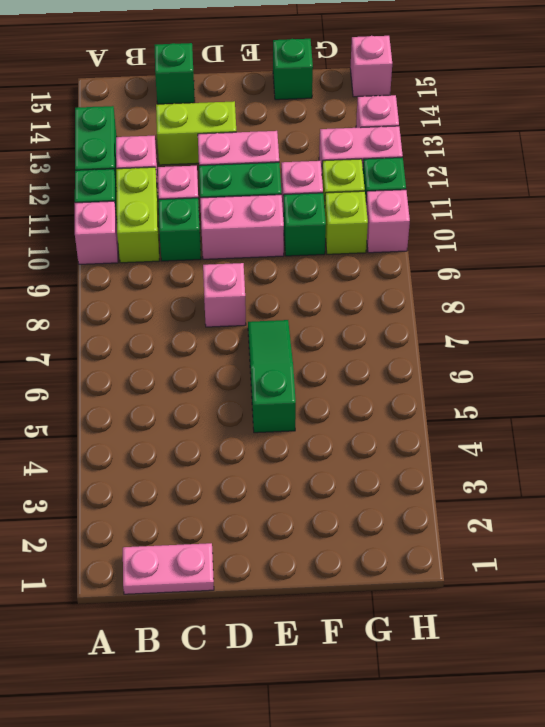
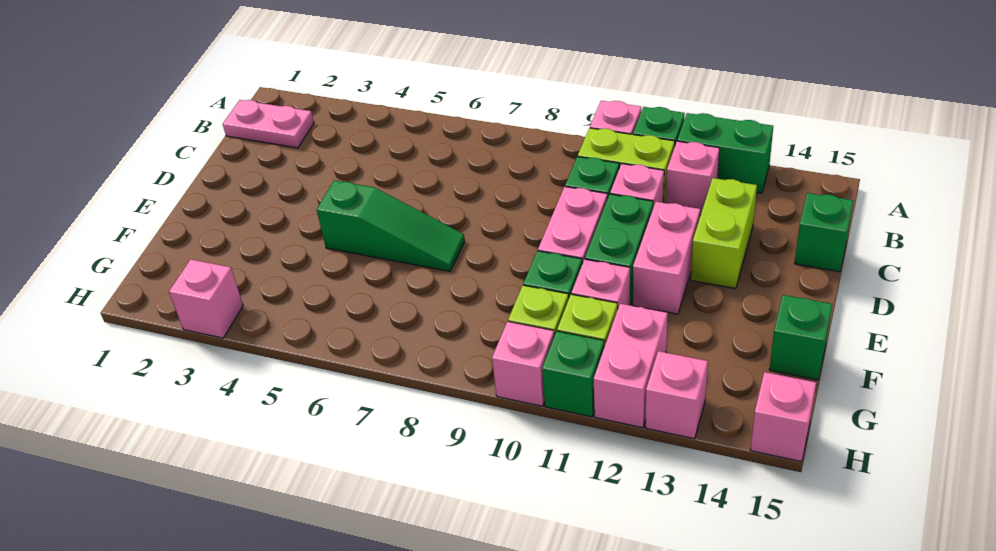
pink 1x2 plate [123,543,214,594] -> pink 1x2 plate turned to [223,100,314,148]
pink 1x1 brick [203,263,246,327] -> pink 1x1 brick moved to [169,259,243,338]

